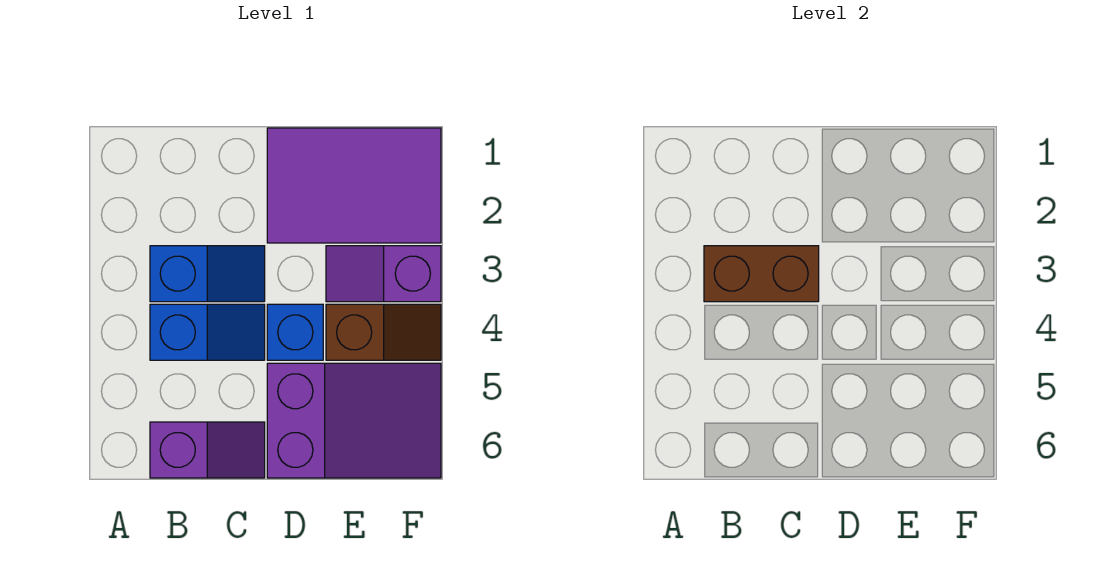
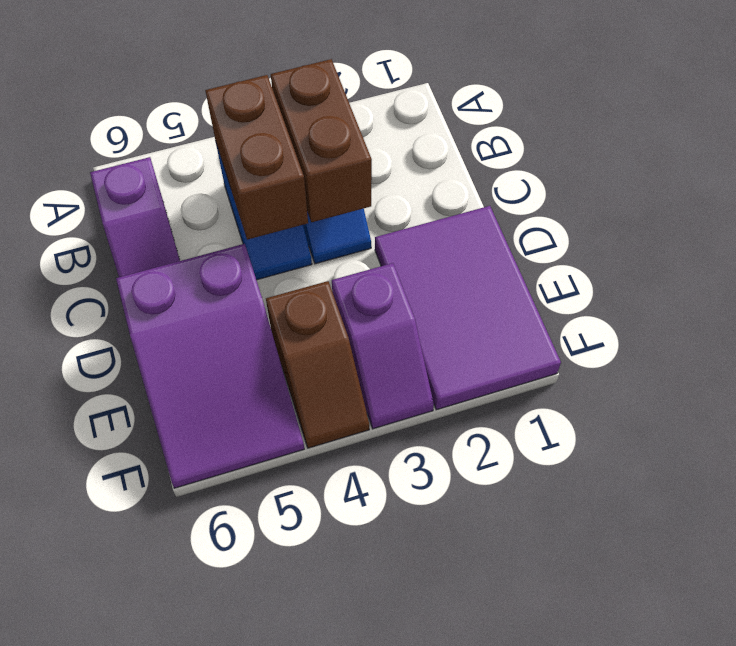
none -> brown 1x2 brick [205,75,308,240]
blue 1x1 brick [267,304,323,360] -> none
purple 1x2 slope [326,246,441,302] -> purple 1x2 slope turned to [332,263,434,429]

